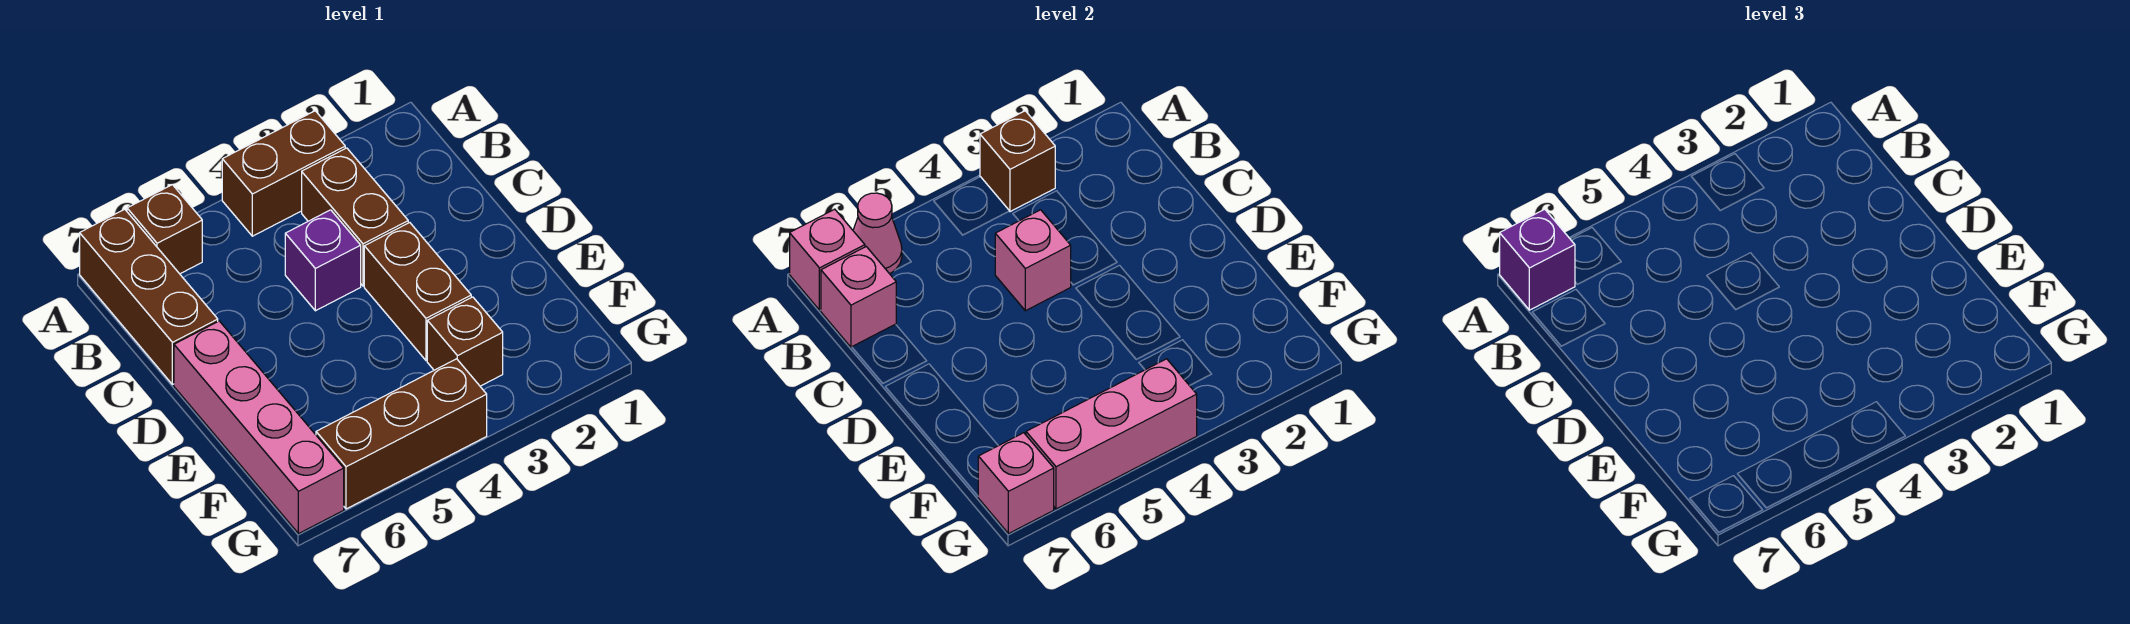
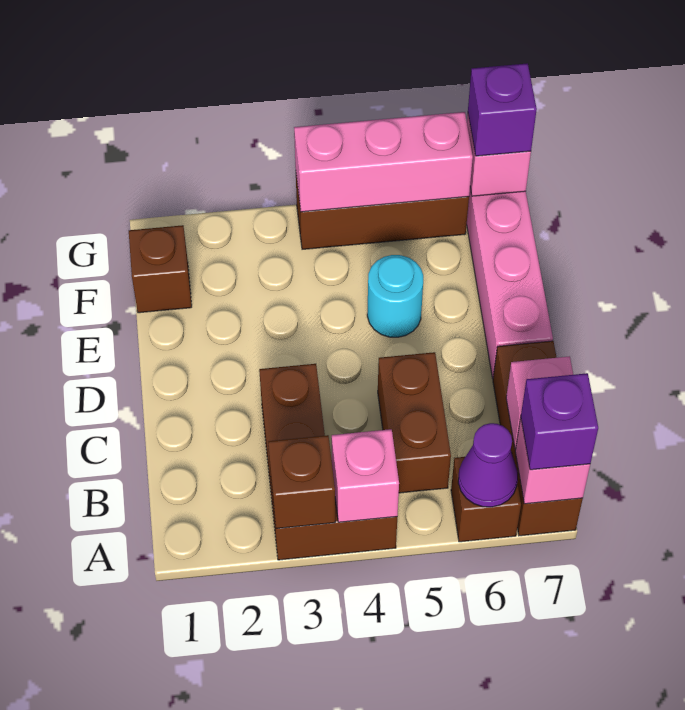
pink 1x1 cone [853,193,902,274] -> purple 1x1 cone [458,423,518,507]
purple 1x1 brick [285,210,361,311] -> purple 1x1 brick moved to [468,63,537,156]
pink 1x1 brick [995,210,1071,311] -> pink 1x1 brick moved to [332,429,399,522]
brown 1x2 brick [364,223,471,361] -> brown 1x2 brick moved to [378,352,451,493]
none -> cyan 1x1 round brick [367,255,423,337]
brown 1x1 brick [427,297,503,386] -> brown 1x1 brick moved to [129,225,192,313]

